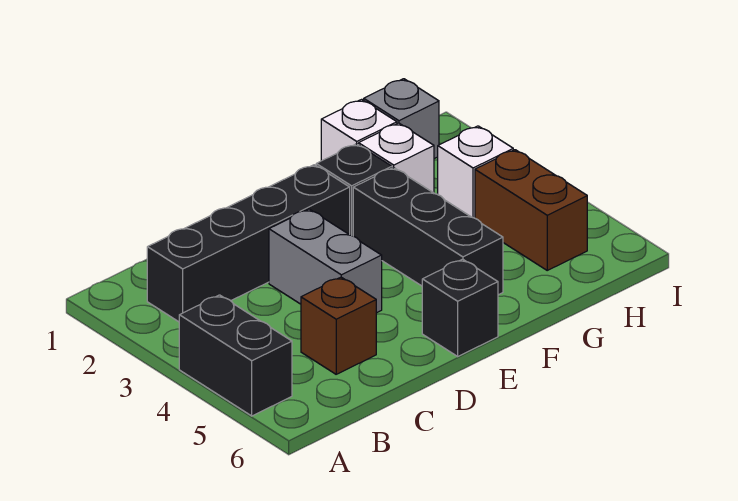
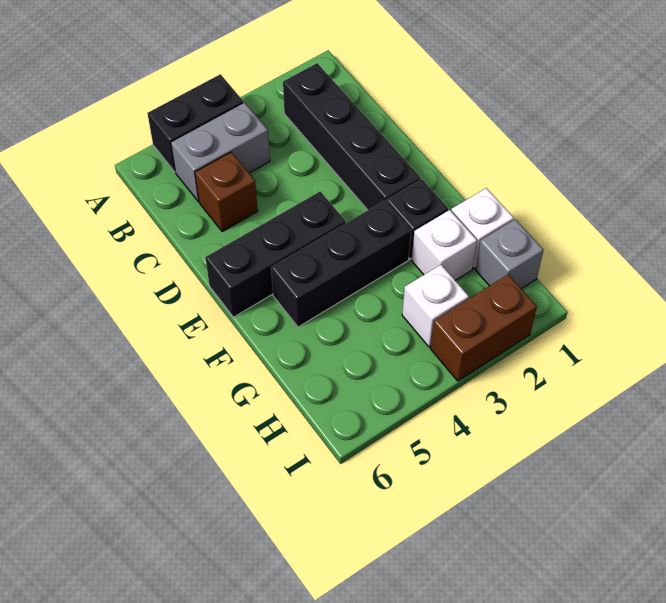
grey 1x2 brick [269,209,382,313] -> grey 1x2 brick moved to [171,102,270,201]
black 1x1 brick [422,259,498,356] -> black 1x3 brick [205,191,346,317]
brown 1x2 brick [475,150,587,270] -> brown 1x2 brick moved to [430,275,537,381]

